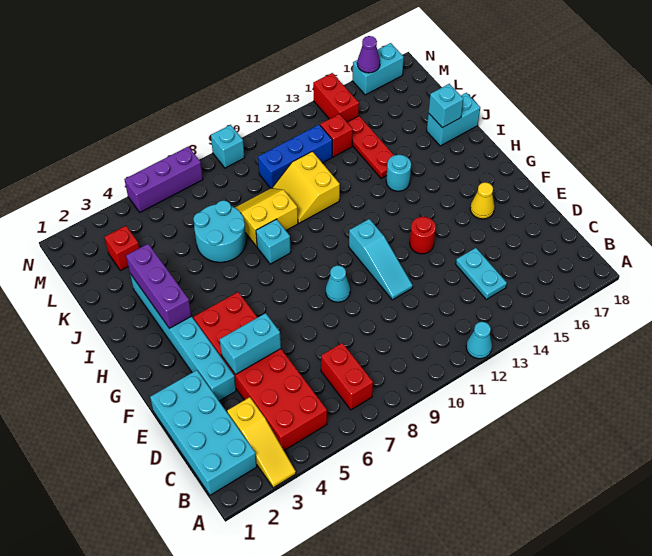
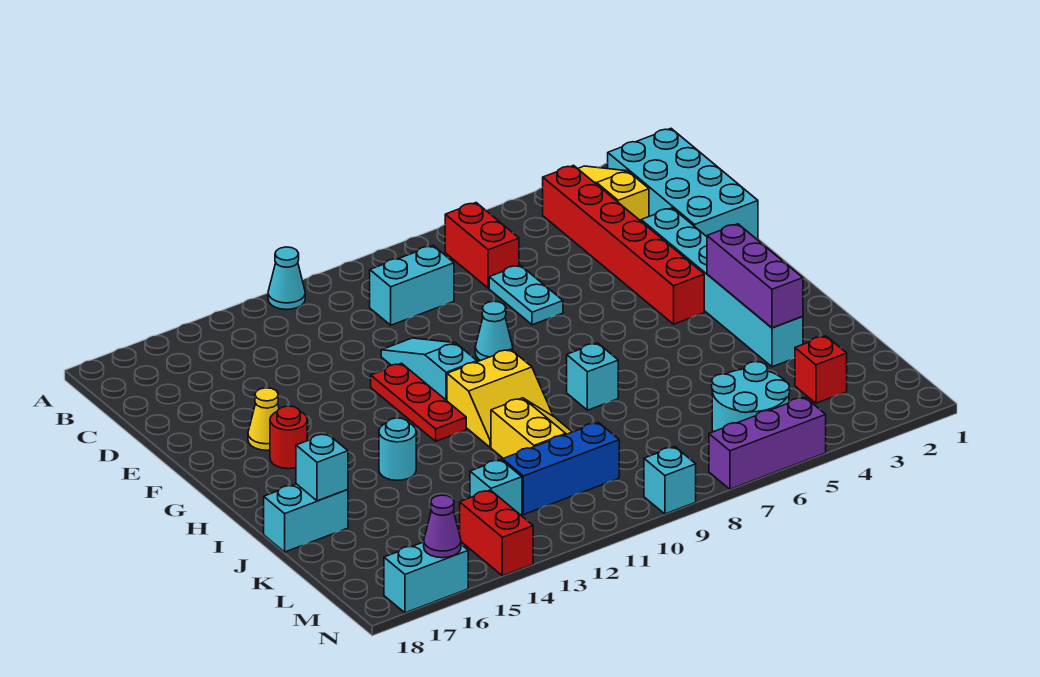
red 2x6 brick [194,292,327,450] -> red 1x6 brick [543,165,704,324]
cyan 1x2 plate [456,248,507,299] -> cyan 1x2 plate moved to [489,265,563,325]
cyan 1x2 brick [220,313,281,375] -> cyan 1x2 brick moved to [370,246,454,325]
red 1x1 round brick [410,217,436,254] -> red 1x1 round brick moved to [270,406,307,469]
cyan 2x2 round brick [194,201,246,262] -> cyan 2x2 round brick moved to [712,362,790,432]
yellow 2x2 slope [235,188,298,246] -> yellow 2x2 slope moved to [447,349,553,447]
red 1x3 plate [347,116,394,178] -> red 1x3 plate moved to [371,363,466,441]
red 1x1 brick [320,114,353,157] -> cyan 1x1 brick [470,460,522,516]

